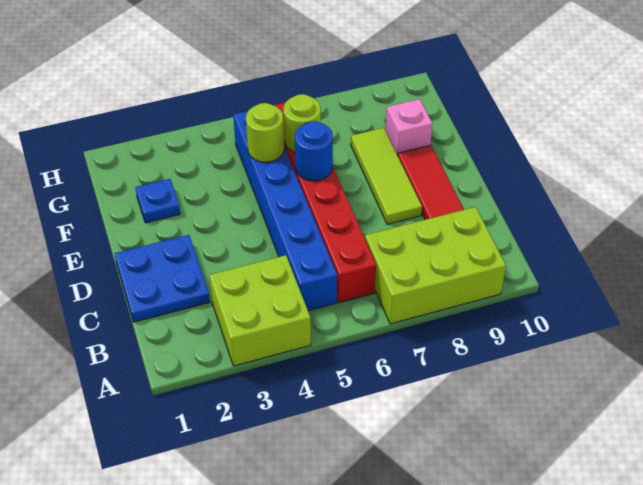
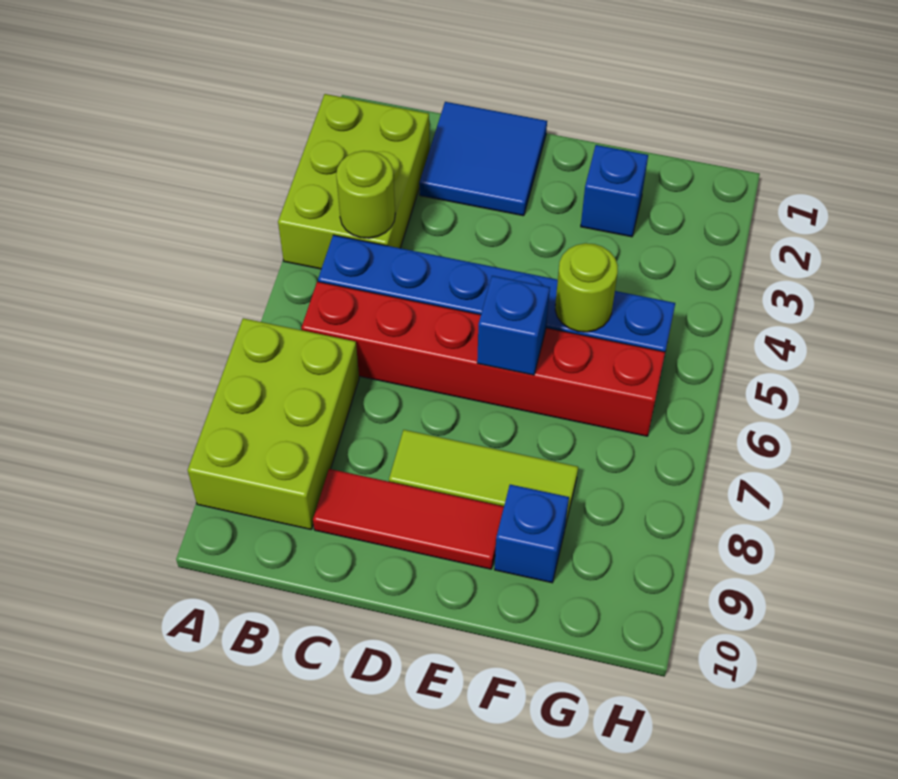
lime 2x2 brick [209,255,311,366] -> lime 2x3 brick [278,94,430,269]
blue 2x2 plate [114,235,210,322] -> blue 2x2 tile [419,102,547,216]
blue 1x1 round brick [295,121,333,181] -> blue 1x1 brick [477,276,550,375]
blue 1x1 plate [135,179,180,223] -> blue 1x1 brick [581,145,648,237]
lime 1x1 round brick [283,94,321,152] -> lime 1x1 round brick moved to [336,151,395,238]
pink 1x1 brick [385,99,432,156] -> blue 1x1 brick [495,485,569,583]

